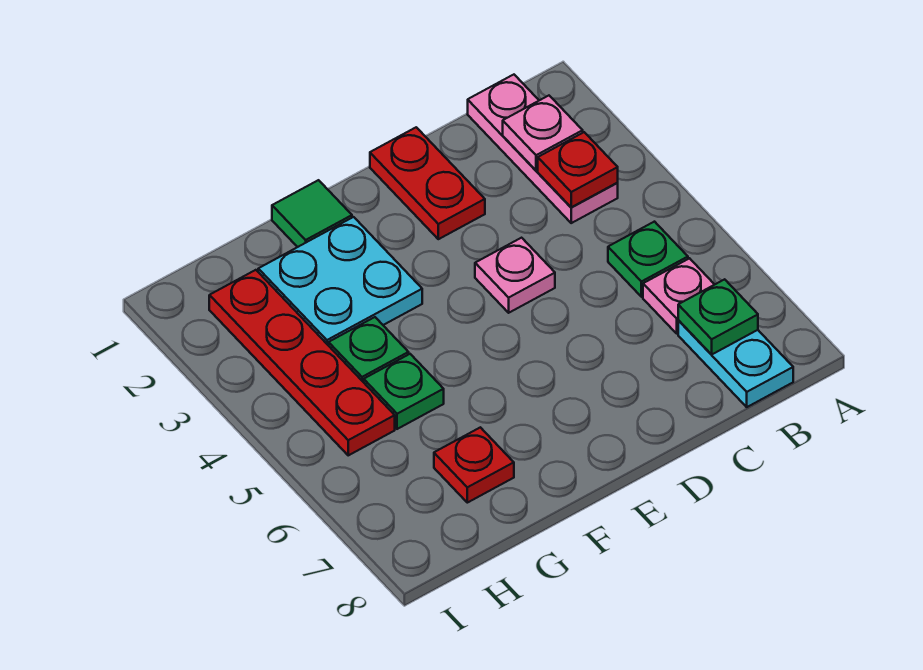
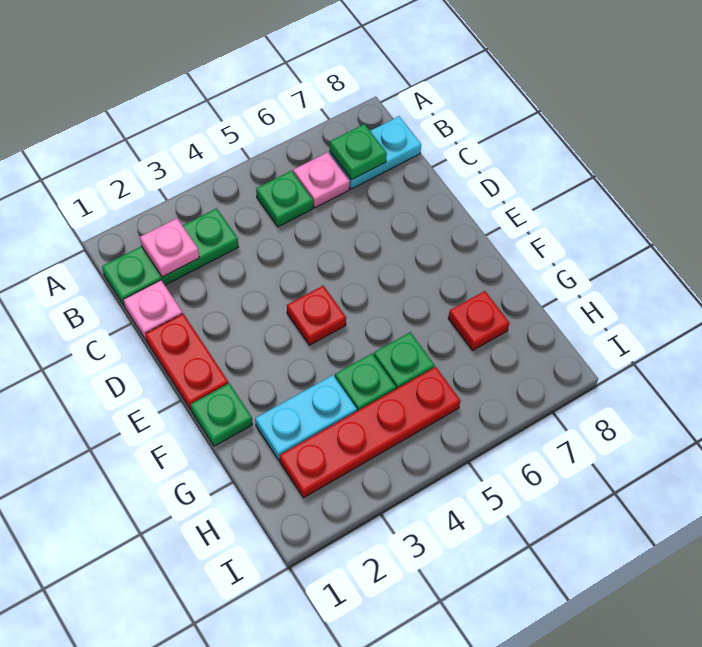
pink 1x3 plate [468,75,618,223] -> green 1x3 plate [102,208,238,306]
red 1x1 plate [538,132,618,207] -> red 1x1 plate moved to [287,286,346,345]
red 1x2 plate [370,127,485,239] -> red 1x2 plate turned to [145,314,228,410]
pink 1x1 plate [475,238,555,313] -> pink 1x1 plate moved to [123,280,183,340]
green 1x1 tile [272,180,352,247] -> green 1x1 plate [191,383,253,446]
cyan 2x2 plate [258,217,422,346] -> cyan 1x2 plate [255,375,357,460]

